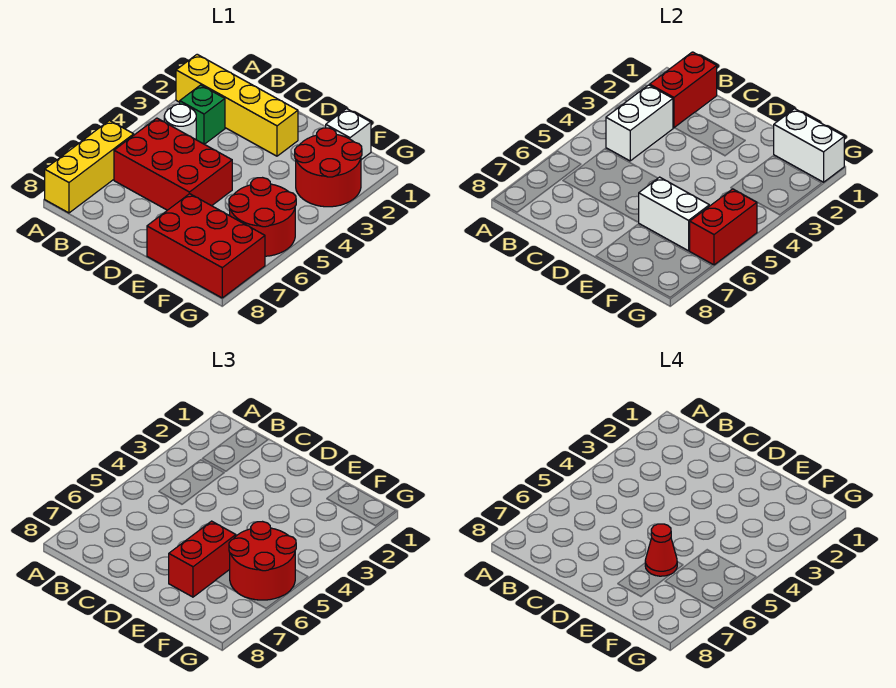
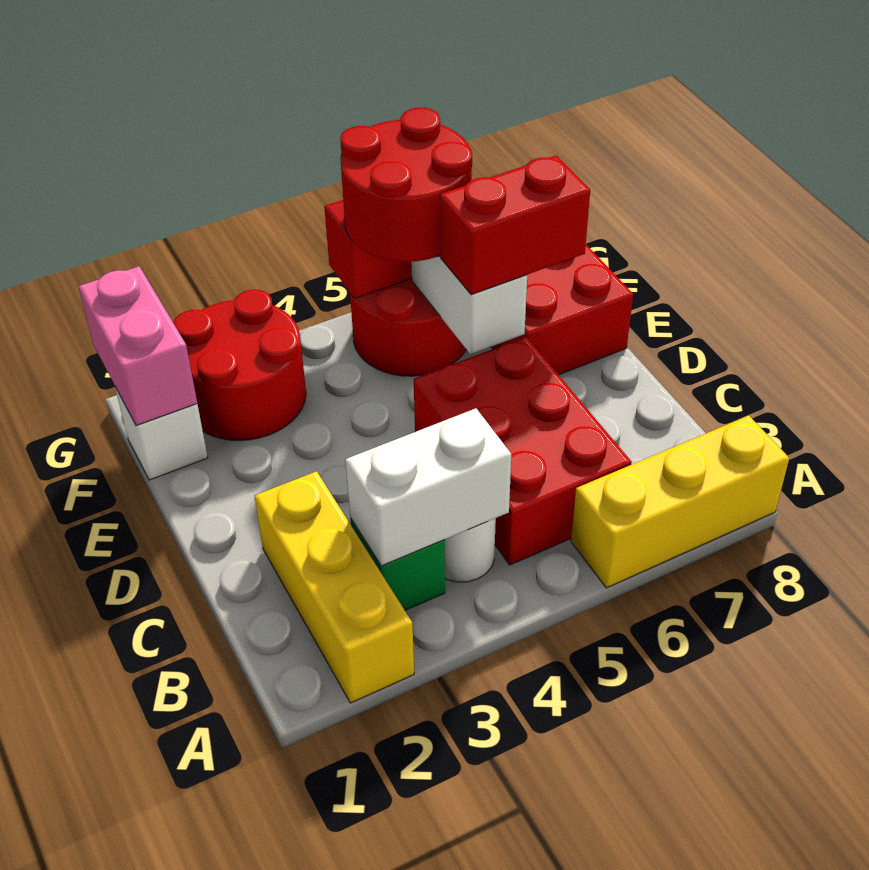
yellow 1x4 brick [176,54,298,156] -> yellow 1x3 brick [255,471,414,703]
red 1x2 brick [650,52,717,128] -> none
red 1x1 cone [645,524,677,576] -> none
white 1x2 brick [774,109,844,182] -> pink 1x2 brick [78,266,197,426]

